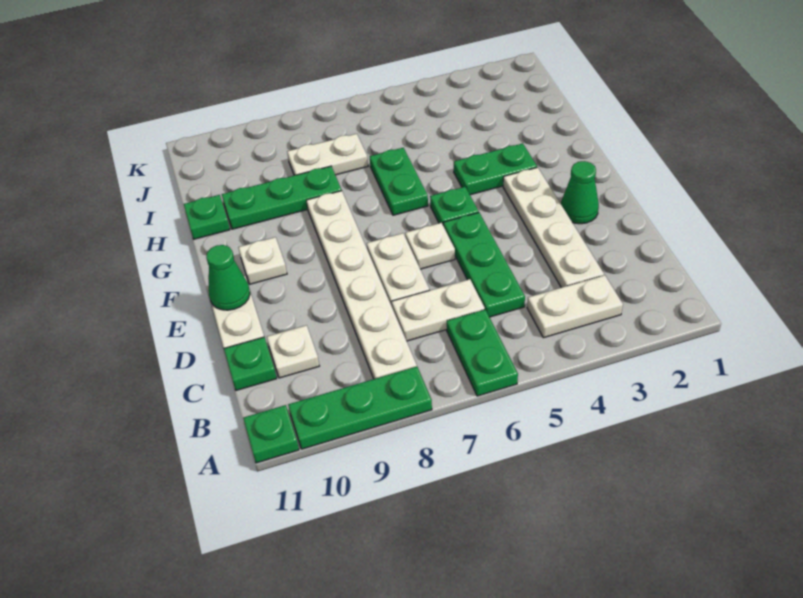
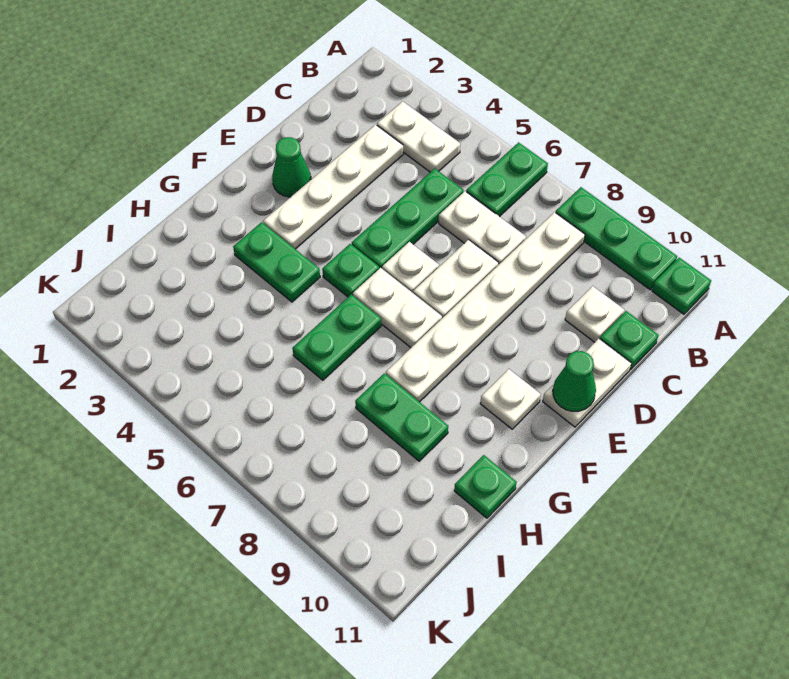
green 1x3 plate [222,166,342,229] -> green 1x2 plate [355,373,448,461]
white 1x2 plate [287,134,368,175] -> white 1x2 plate moved to [353,268,442,348]

